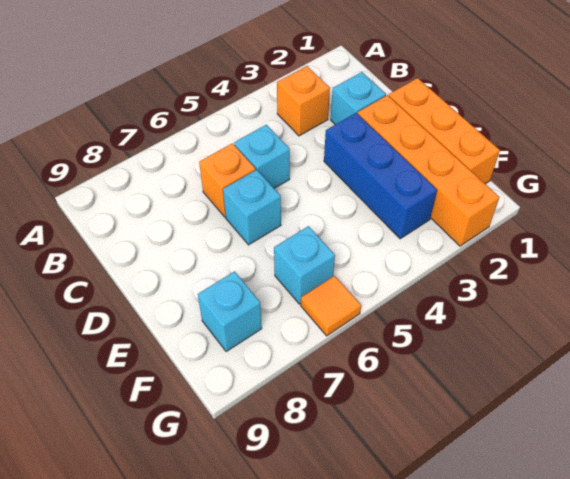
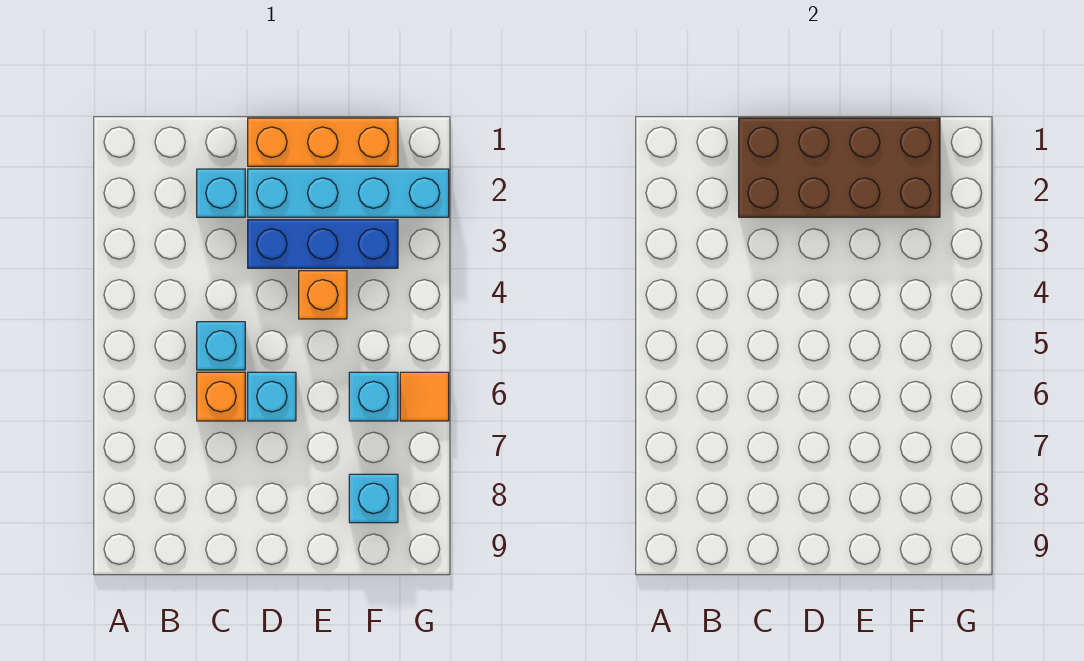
orange 1x1 brick [277,66,330,136] -> orange 1x1 brick moved to [299,271,347,319]
none -> brown 2x4 brick [739,118,940,217]
orange 1x4 brick [358,95,499,246] -> cyan 1x4 brick [248,169,449,217]

